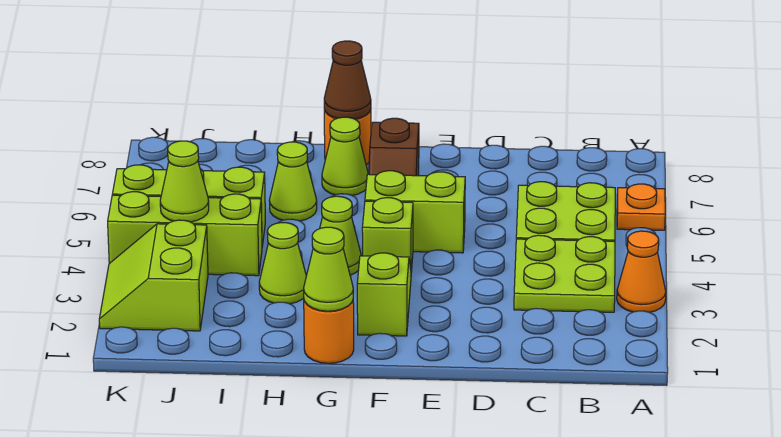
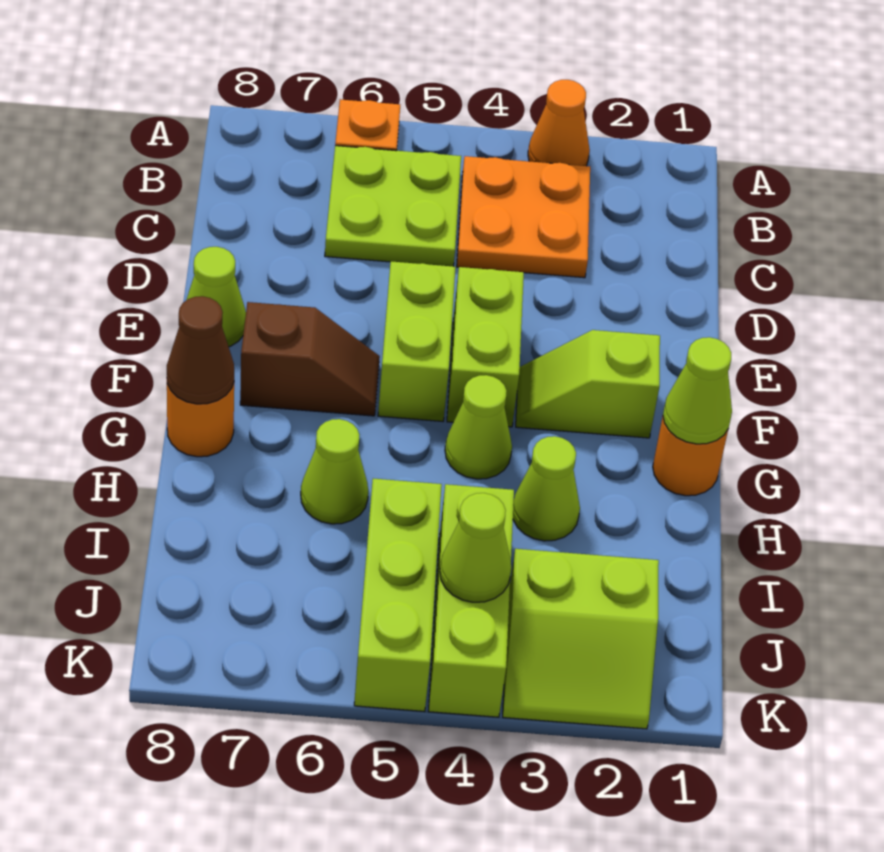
lime 2x2 plate [514,235,615,312] -> orange 2x2 plate [457,156,590,278]
lime 1x1 brick [362,198,413,272] -> lime 1x2 brick [447,267,524,427]
lime 1x1 cone [322,117,368,196] -> lime 1x1 cone moved to [186,247,246,347]

